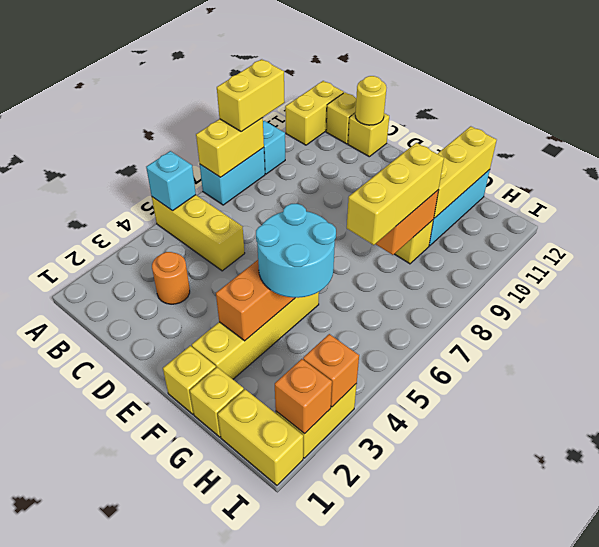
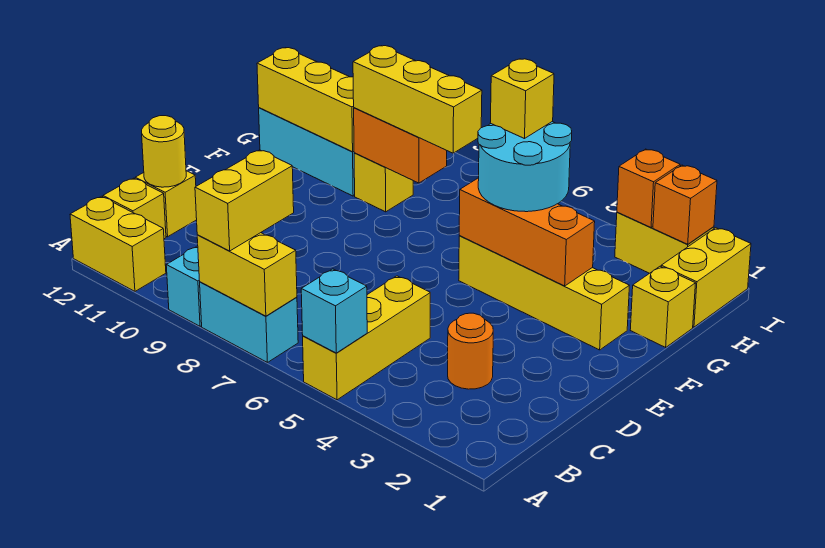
yellow 1x2 brick [217,59,285,132] -> yellow 1x2 brick turned to [195,150,294,251]
yellow 1x1 brick [163,346,216,414] -> yellow 1x1 brick moved to [490,59,554,139]

